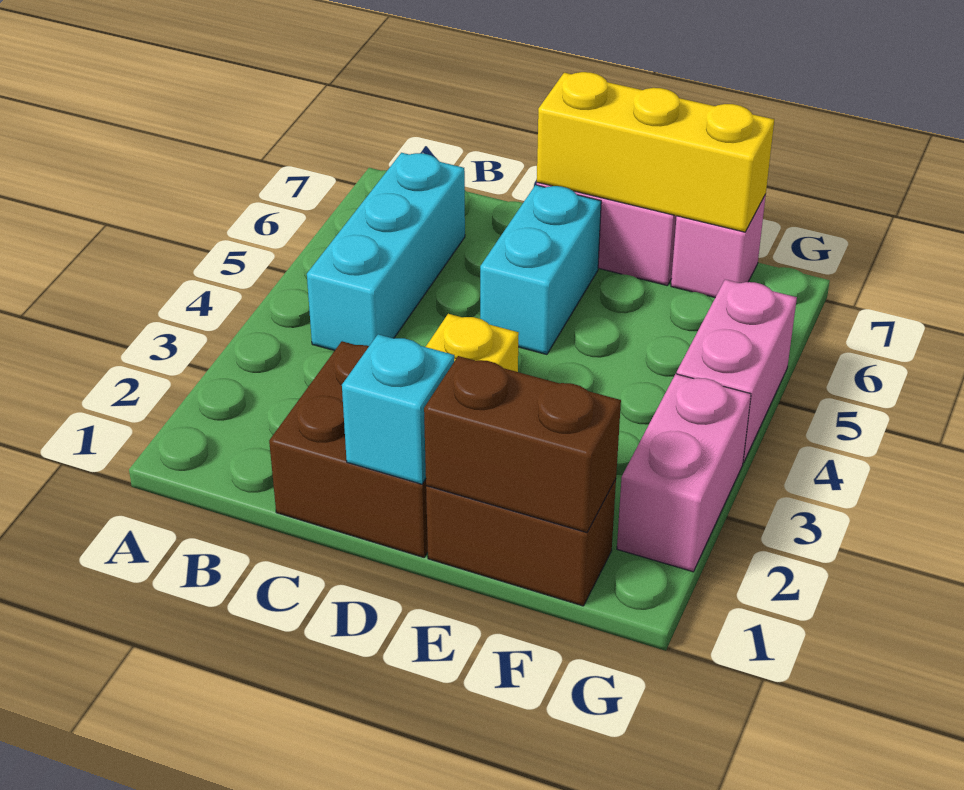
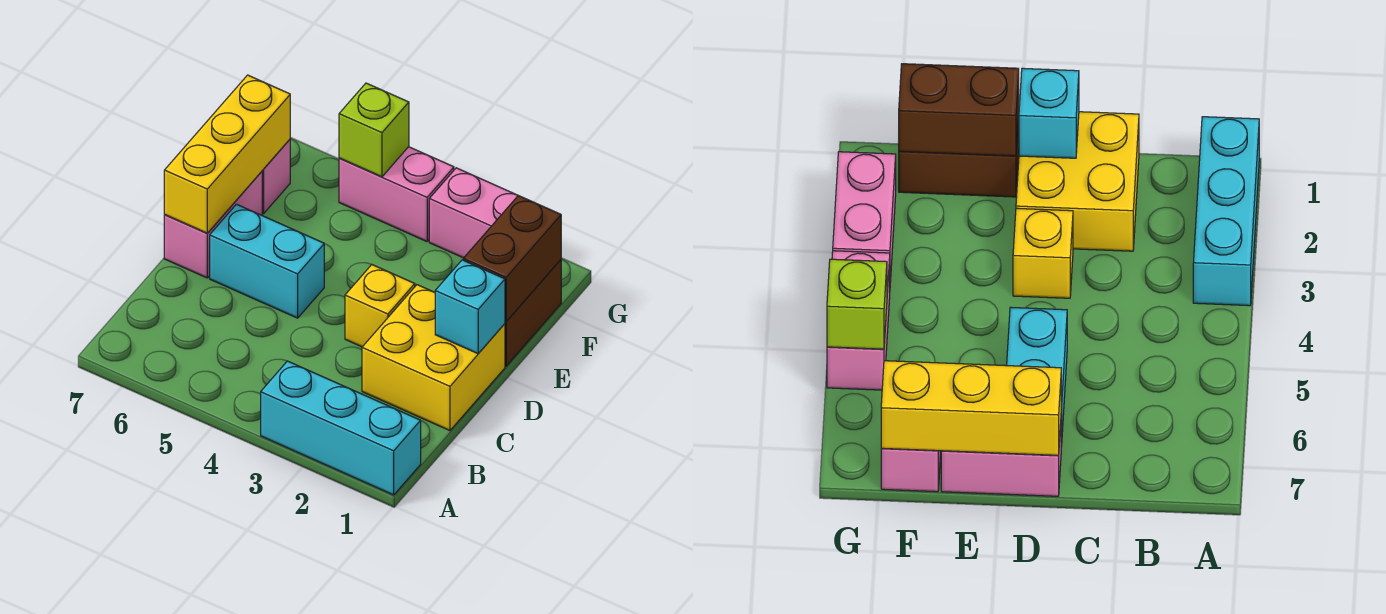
cyan 1x3 brick [307,153,465,351] -> cyan 1x3 brick moved to [261,361,421,495]
brown 2x2 brick [269,341,428,557] -> yellow 2x2 brick [362,285,505,431]
none -> lime 1x1 brick [339,83,409,177]

